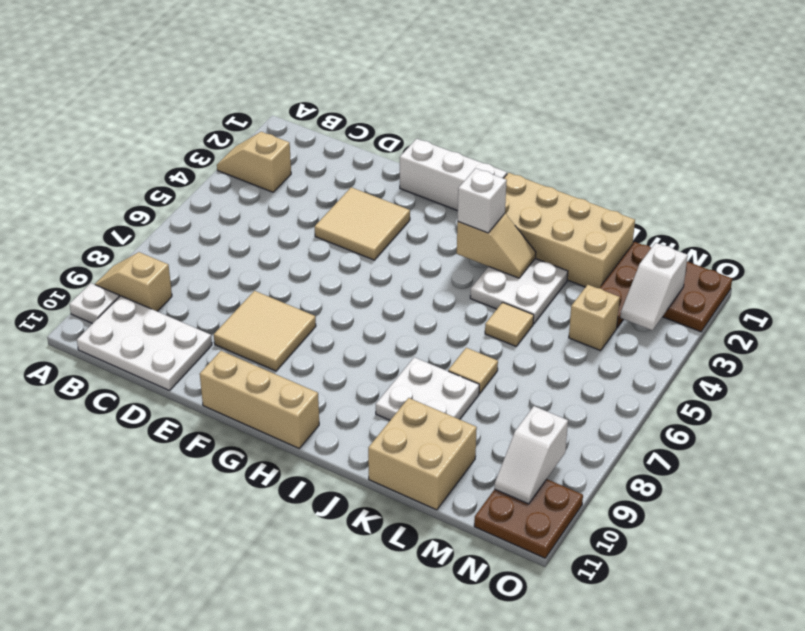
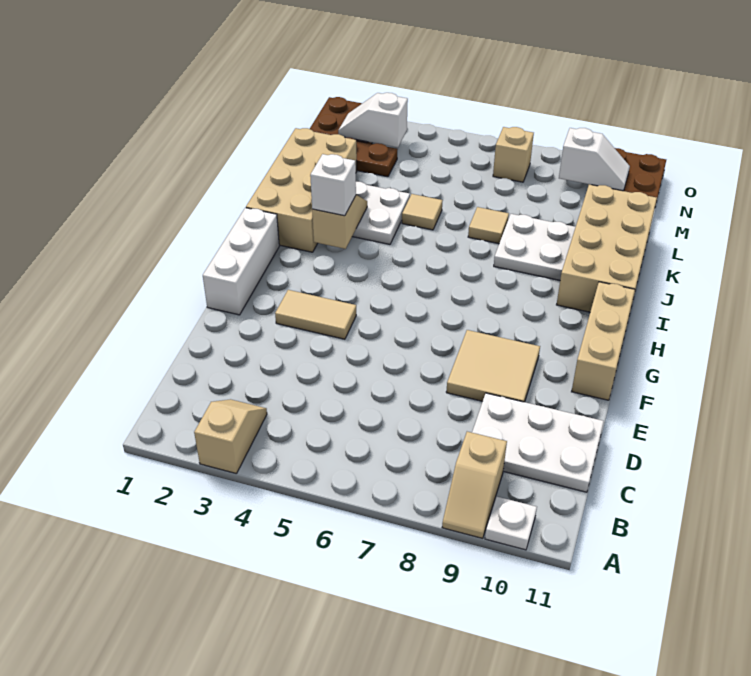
tan 1x2 slope [217,132,291,192] -> tan 1x2 slope turned to [194,399,267,474]
white 2x3 plate [77,296,212,391] -> white 2x3 plate turned to [472,393,604,492]
tan 2x2 tile [315,187,410,260] -> tan 1x2 tile [275,290,356,339]
tan 2x2 brick [368,398,477,510] -> tan 2x4 brick [557,185,657,312]
tan 1x1 brick [569,285,620,351] -> tan 1x1 brick moved to [493,127,534,182]
white 1x2 slope [620,243,688,330] -> white 1x2 slope turned to [338,93,408,147]

